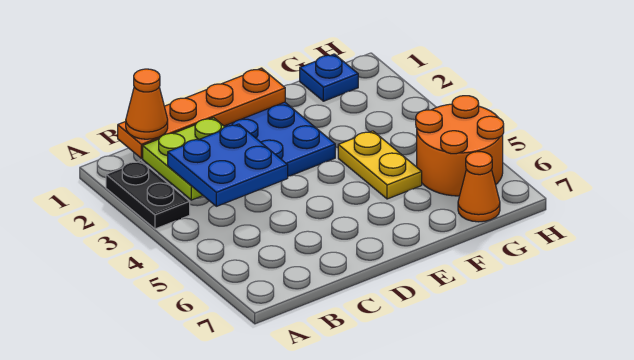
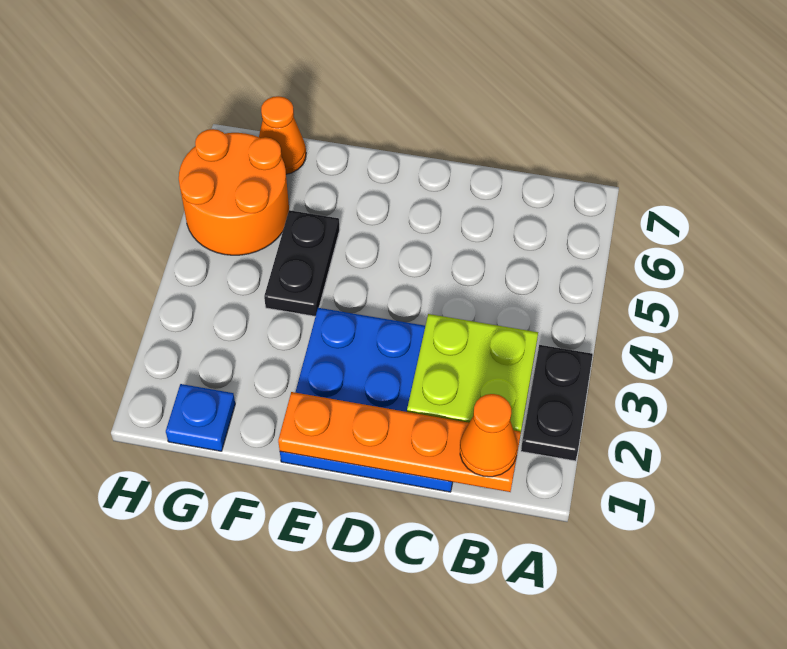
blue 2x2 plate [168,124,288,206] -> none
yellow 1x2 plate [338,131,422,199] -> black 1x2 plate [264,210,340,316]

